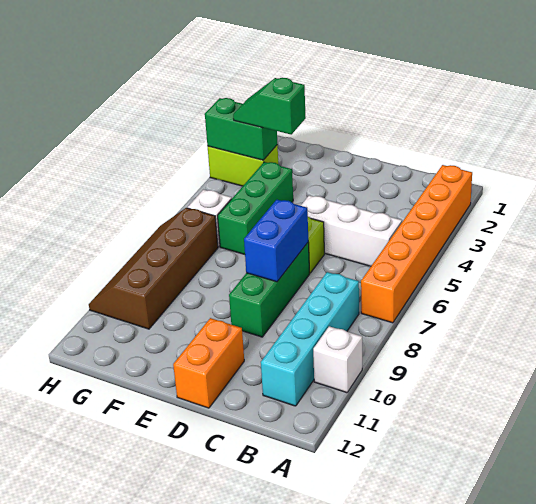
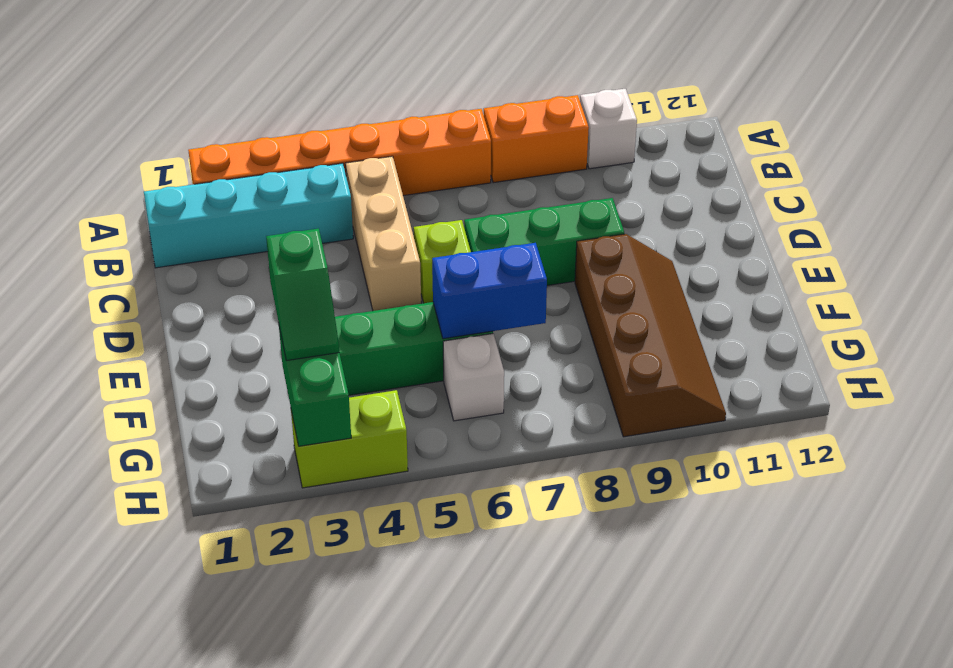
white 1x3 brick [301,195,402,266] -> tan 1x3 brick [345,156,421,311]
cyan 1x4 brick [261,272,359,406] -> cyan 1x4 brick moved to [144,163,353,268]
blue 1x2 brick [244,200,308,282] -> blue 1x2 brick moved to [432,243,547,339]
orange 1x2 brick [173,318,244,408] -> orange 1x2 brick moved to [484,95,589,183]
lime 1x2 brick [208,145,278,186] -> lime 1x2 brick turned to [291,390,408,488]
brown 2x4 slope [89,208,218,329] -> brown 2x4 slope turned to [575,234,726,437]

